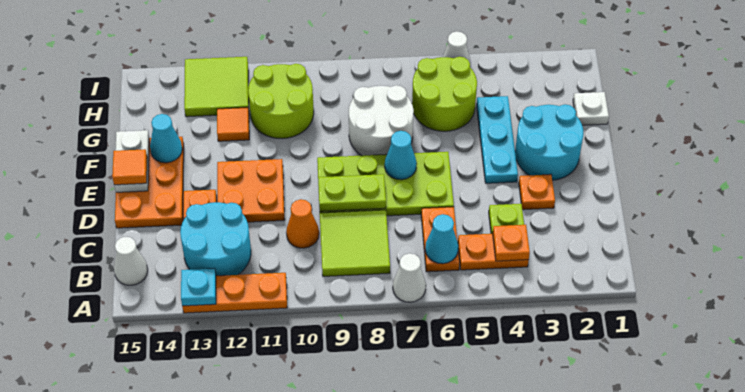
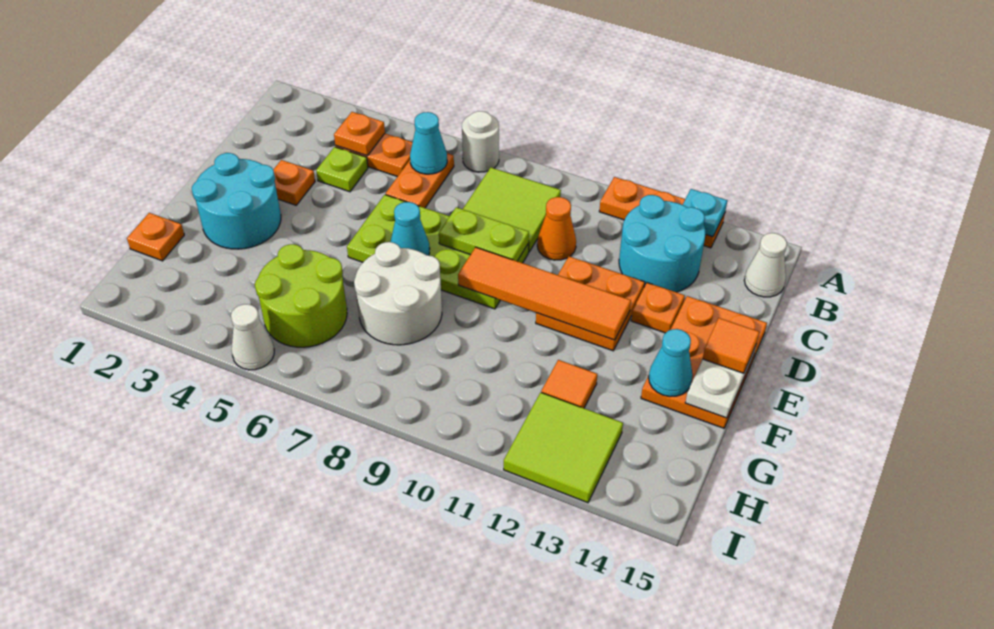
white 1x1 cone [393,253,426,302] -> white 1x1 round brick [462,111,499,172]
cyan 1x3 plate [477,96,518,183] -> none
none -> orange 1x4 tile [458,247,631,340]
white 1x1 plate [573,92,609,125] -> orange 1x1 plate [127,213,184,261]
lime 2x2 round brick [248,64,314,139] -> none

